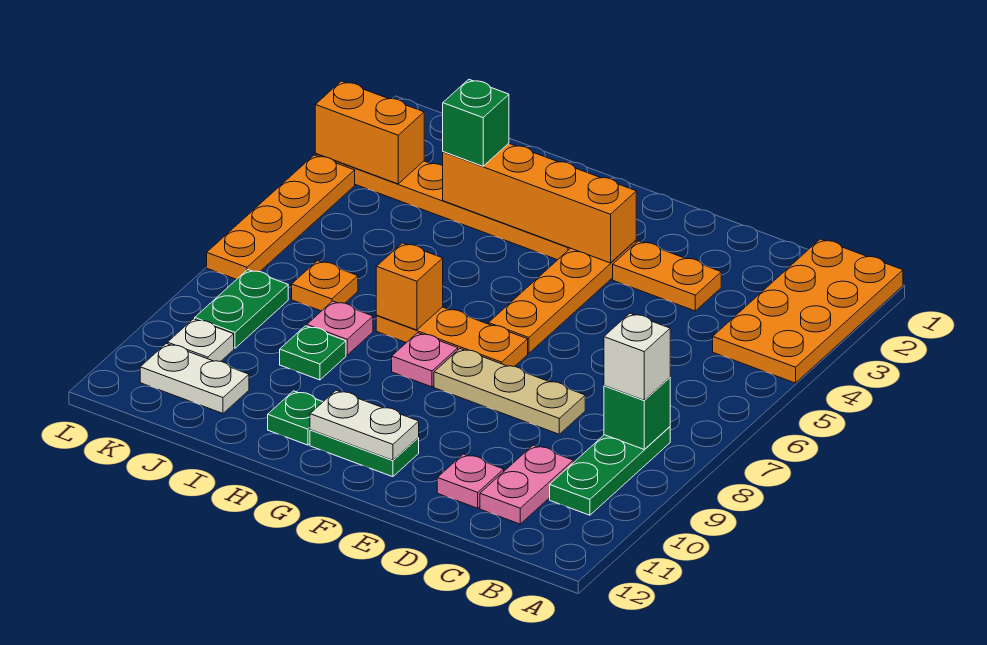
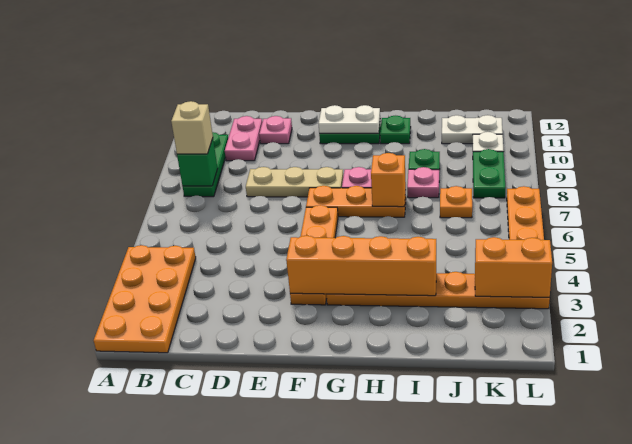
white 1x1 brick [604,313,670,400] -> tan 1x1 brick [171,101,213,154]
orange 1x2 plate [613,241,721,311] -> none
green 1x1 brick [443,79,509,166] -> none

